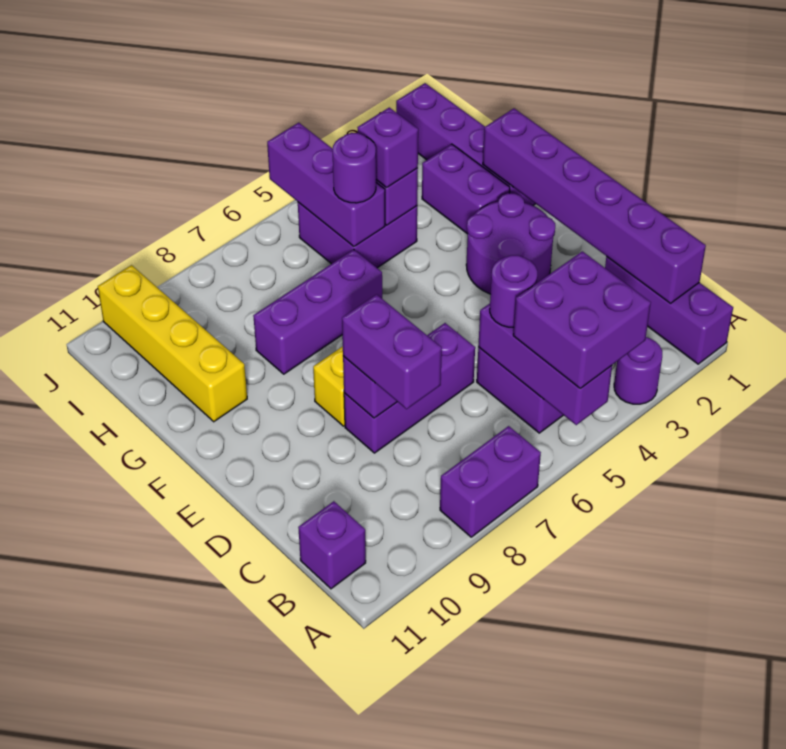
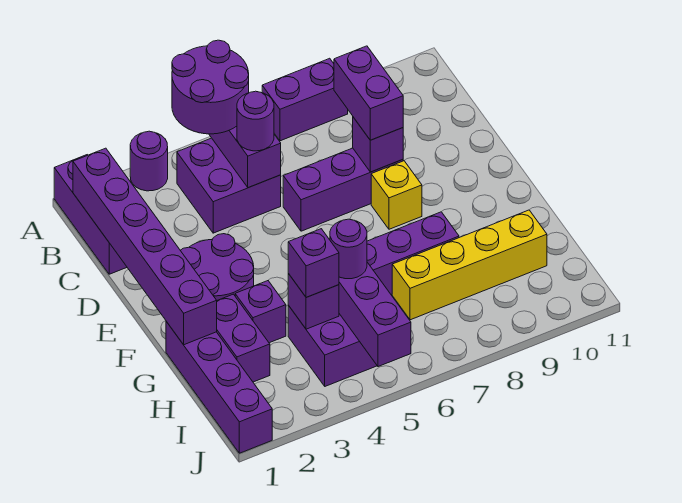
purple 2x2 brick [513,251,651,389] -> purple 2x2 round brick [172,40,249,134]
purple 1x1 brick [298,501,366,589] -> purple 1x1 brick moved to [235,281,286,343]
yellow 1x4 brick [98,265,247,422] -> yellow 1x4 brick turned to [392,210,547,320]

